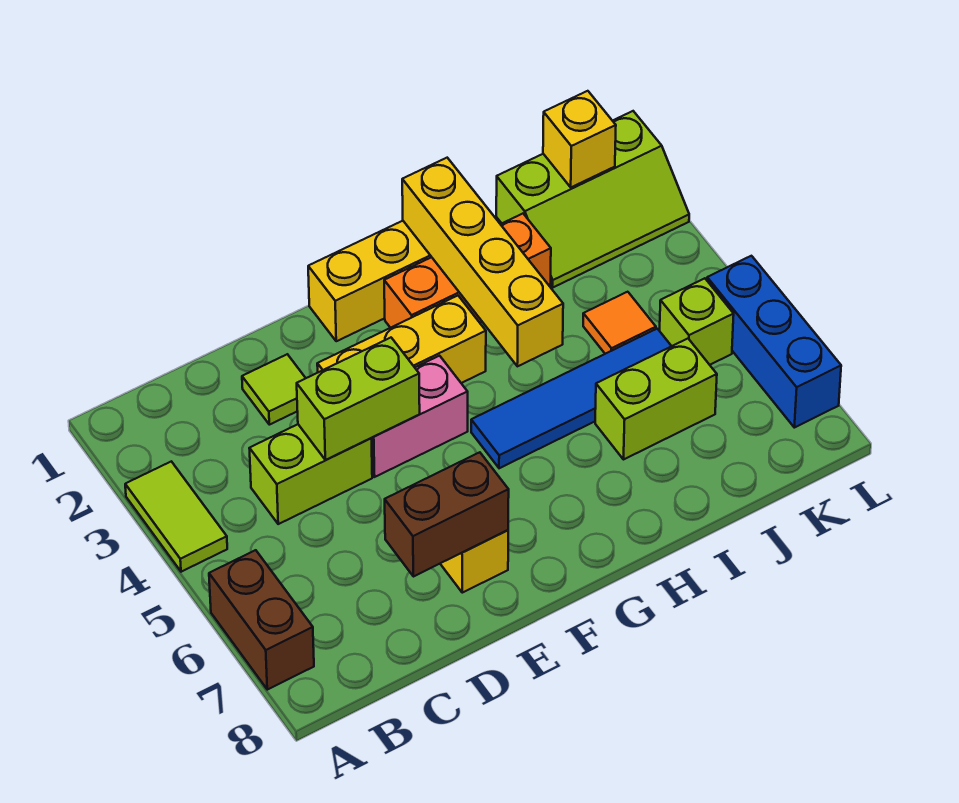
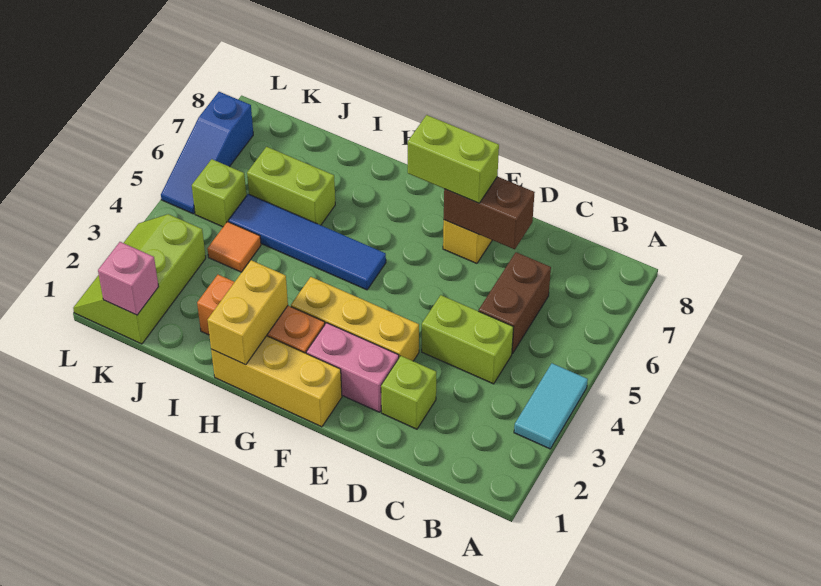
lime 1x2 tile [125,461,227,572] -> cyan 1x2 tile [514,363,588,449]
brown 1x2 brick [209,550,314,690] -> brown 1x2 brick moved to [479,252,551,353]
lime 1x1 tile [242,354,306,425] -> lime 1x1 brick [381,356,436,429]
lime 1x2 brick [297,338,420,460] -> lime 1x2 brick moved to [408,115,499,203]
pink 1x2 brick [371,356,468,477] -> pink 1x2 brick moved to [306,323,399,412]
yellow 1x4 brick [402,158,563,366] -> yellow 1x2 brick [208,260,288,365]
lime 2x3 slope [496,111,689,287] -> lime 2x3 slope turned to [73,214,206,344]
yellow 1x1 brick [543,91,616,187] -> pink 1x1 brick [98,242,159,315]
blue 1x3 brick [707,256,841,428] -> blue 1x3 slope [161,92,253,214]

